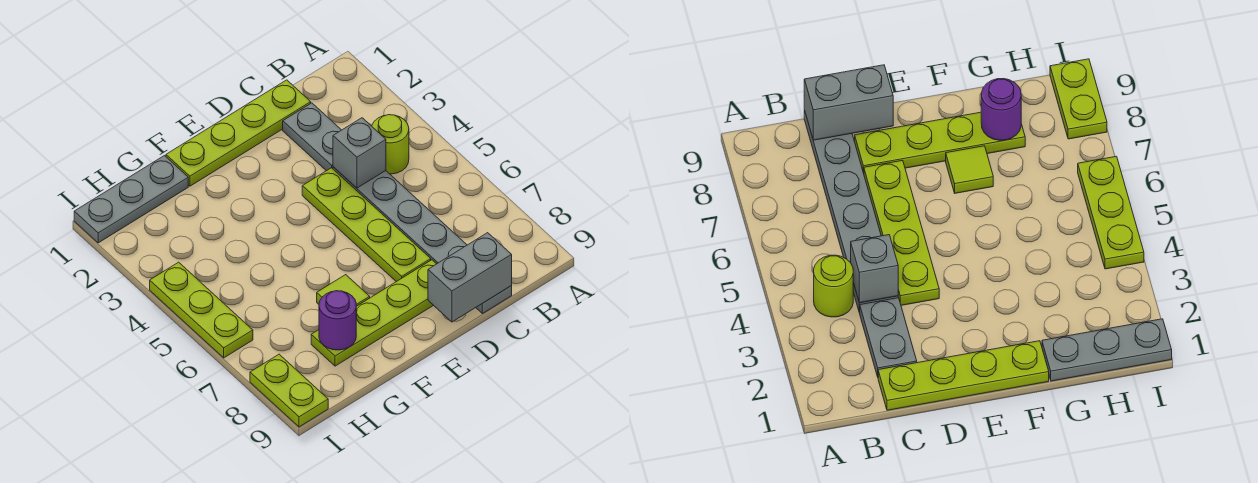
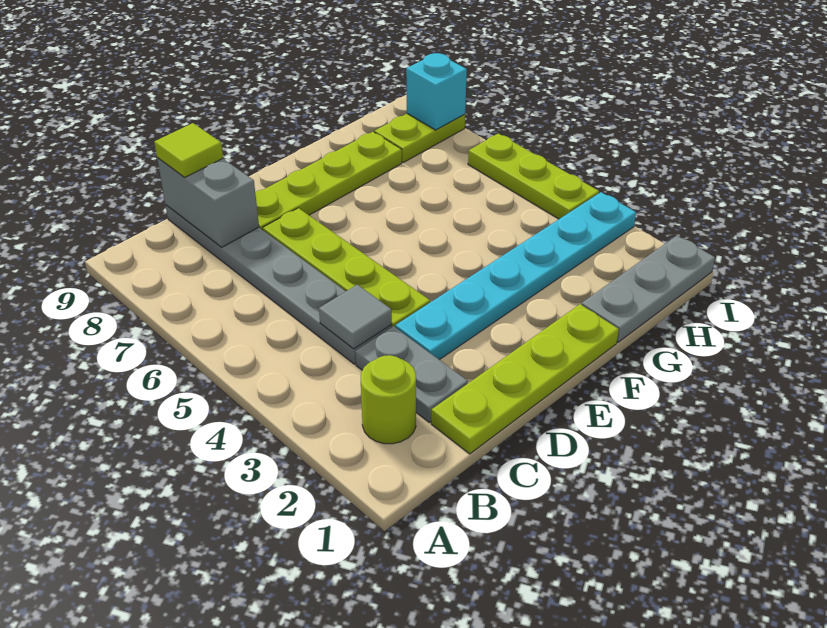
lime 1x1 round brick [372,115,409,174] -> lime 1x1 round brick moved to [361,355,416,444]
grey 1x1 brick [333,118,386,188] -> grey 1x1 tile [319,285,392,349]
grey 1x2 brick [428,233,512,322] -> grey 1x2 brick turned to [157,158,259,247]
none -> cyan 1x6 plate [395,192,636,360]
lime 1x1 tile [317,275,370,306] -> lime 1x1 tile moved to [154,123,223,177]
purple 1x1 round brick [319,291,356,350] -> none
lime 1x2 plate [250,354,328,427] -> lime 1x2 plate turned to [374,114,465,162]
none -> cyan 1x1 brick [406,53,467,130]

